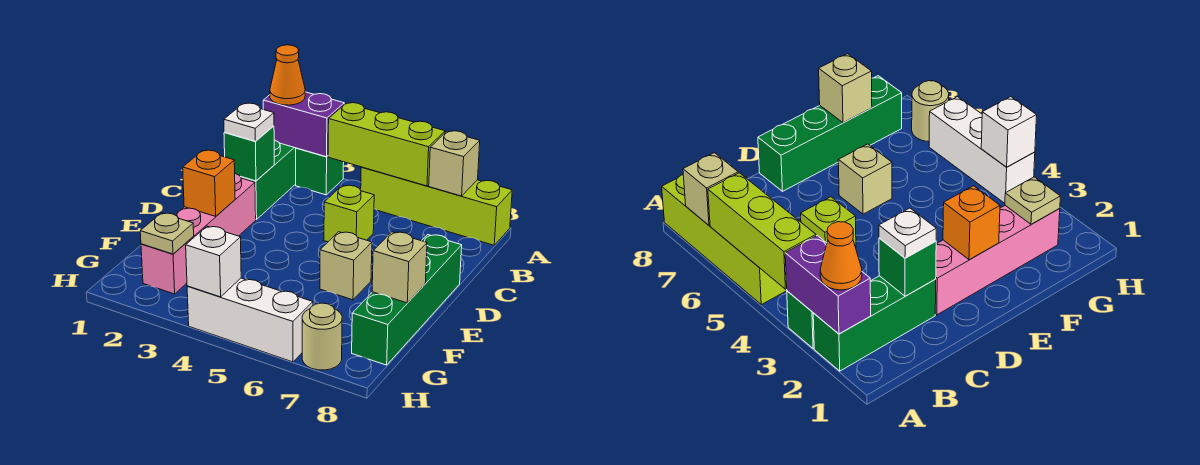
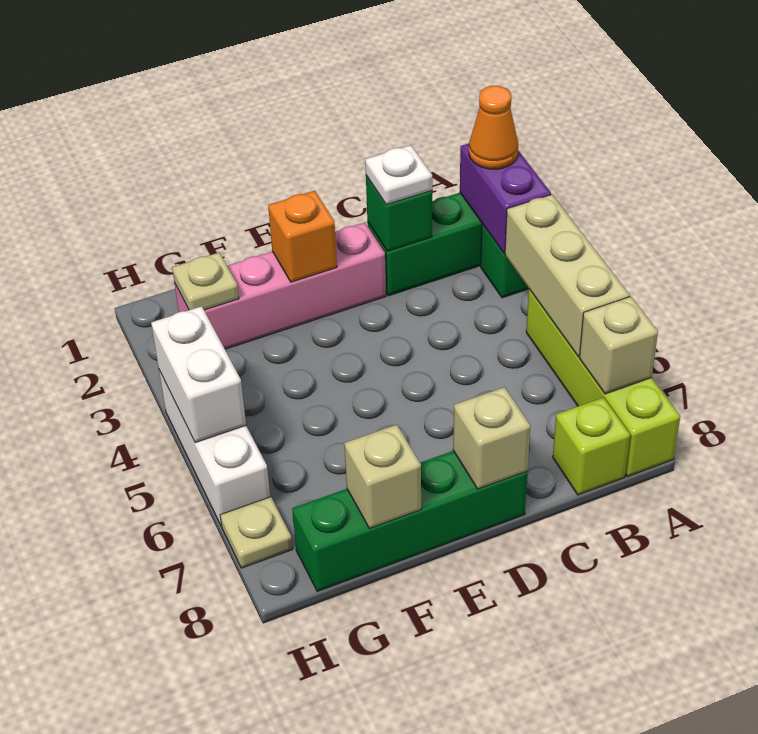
lime 1x3 brick [328,103,445,186] -> tan 1x3 brick [505,195,630,357]
lime 1x1 brick [324,185,374,242] -> lime 1x1 brick moved to [553,397,630,495]
tan 1x1 brick [320,232,372,300] -> tan 1x1 brick moved to [453,387,530,489]
white 1x1 brick [186,226,241,297] -> white 1x2 brick [151,306,246,443]
tan 1x1 round brick [302,303,342,370] -> tan 1x1 plate [220,497,293,568]

